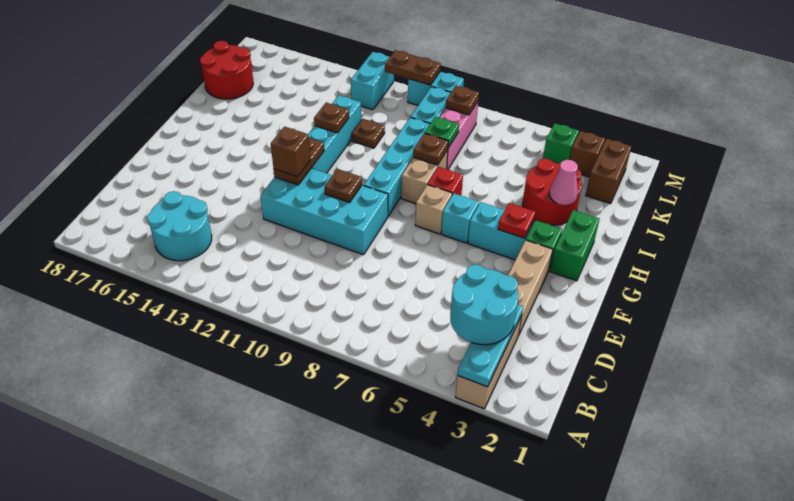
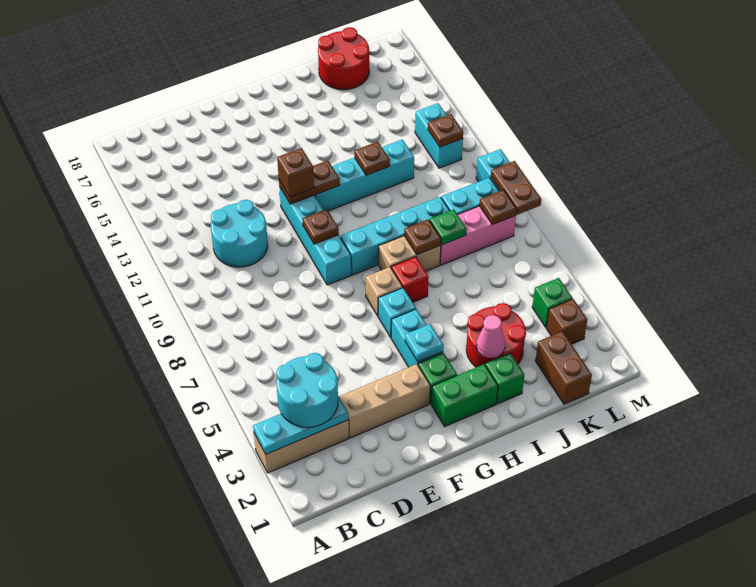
cyan 2x2 round brick [147,191,212,261] -> cyan 2x2 round brick moved to [211,200,268,267]
cyan 2x4 brick [260,168,388,255] -> cyan 1x4 brick [279,186,352,285]
red 1x1 plate [498,203,535,238] -> cyan 1x1 plate [405,324,443,362]
none -> green 1x1 brick [485,353,524,404]
brown 1x1 plate [351,119,385,148] -> brown 1x1 plate moved to [428,114,463,147]
brown 1x2 brick [586,139,632,204] -> brown 1x2 brick turned to [535,331,592,404]
cyan 1x2 brick [351,52,394,110] -> cyan 1x2 brick turned to [415,103,463,168]
brown 1x2 plate [385,50,441,85] -> brown 1x2 plate moved to [491,161,541,215]

